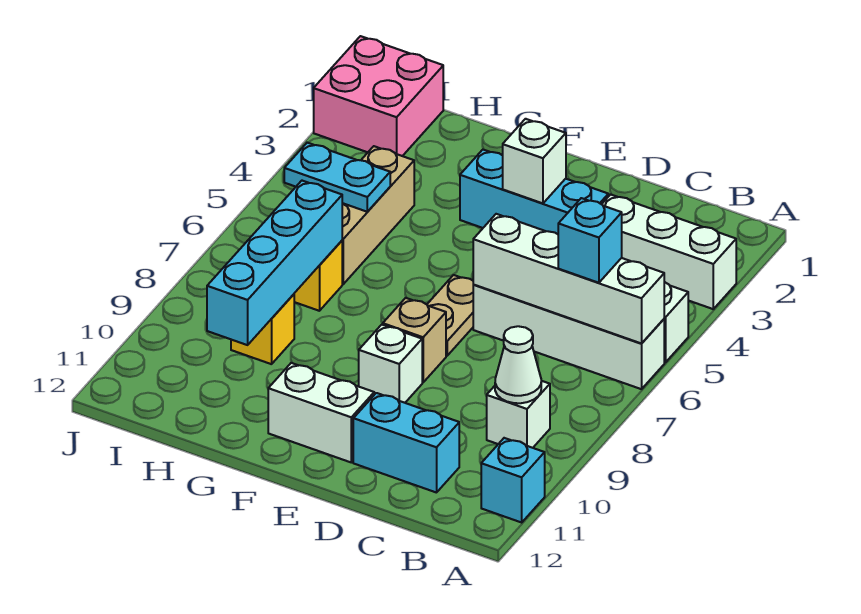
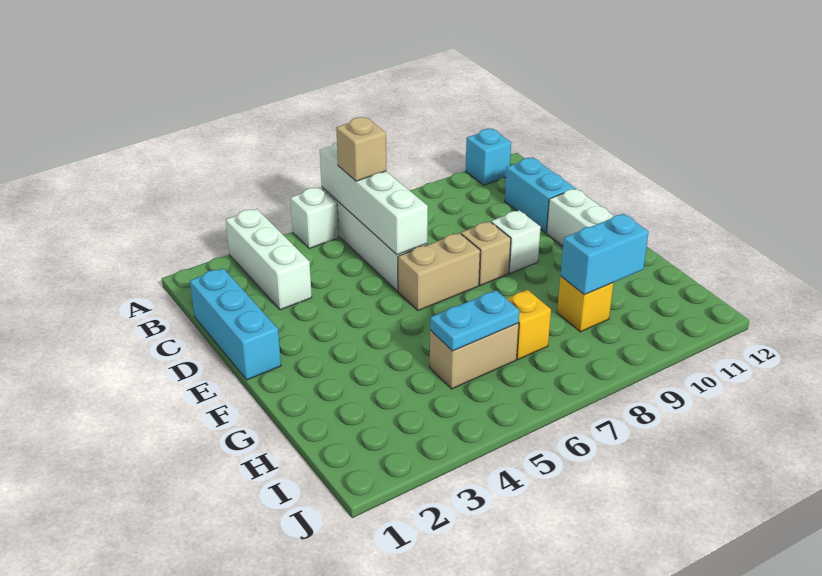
cyan 1x1 brick [558,198,622,283] -> tan 1x1 brick [336,117,386,181]
white 1x1 brick [487,381,550,448] -> none
white 1x1 cone [495,326,541,403] -> none
cyan 1x3 brick [460,150,608,234] -> cyan 1x3 brick moved to [190,268,281,380]
white 1x1 brick [503,119,566,203] -> none
tan 1x2 plate [427,275,474,356] -> tan 1x2 brick [398,233,480,311]
tan 1x3 brick [342,146,414,284] -> tan 1x2 brick [430,323,519,389]
cyan 1x2 plate [284,143,390,212] -> cyan 1x2 plate turned to [430,290,520,351]
cyan 1x4 brick [207,181,342,345] -> cyan 1x2 brick [561,214,649,295]
pink 2x2 brick [314,36,443,156] -> none

